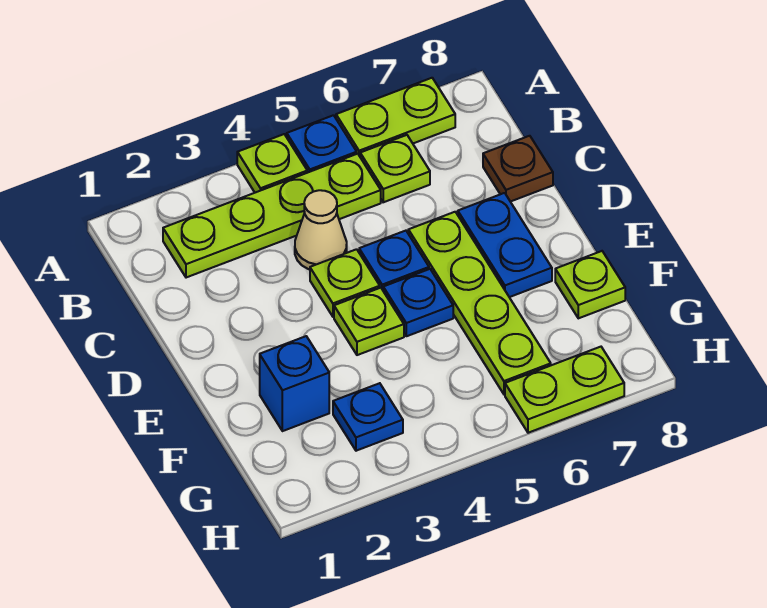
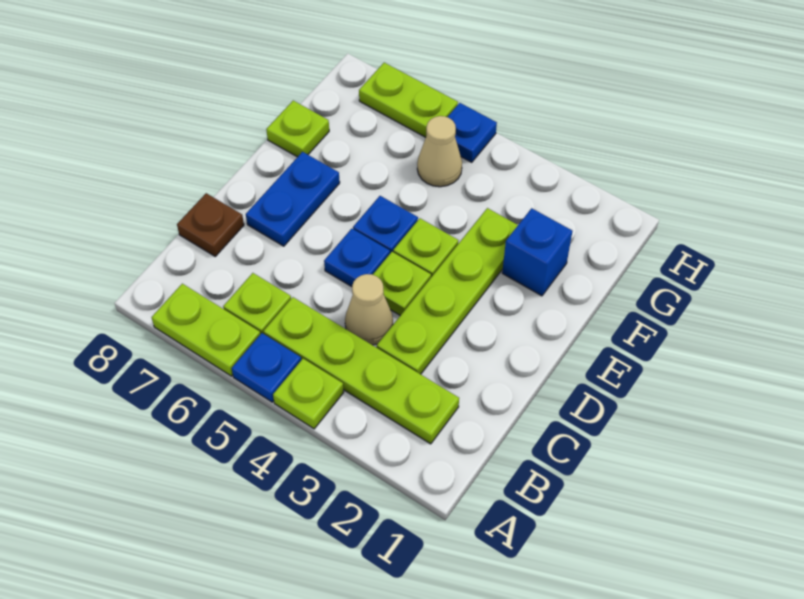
lime 1x4 plate [408,212,551,394] -> lime 1x4 plate moved to [377,208,518,374]
blue 1x1 plate [333,383,403,451] -> blue 1x1 plate moved to [448,103,497,162]
none -> tan 1x1 cone [417,116,462,187]

